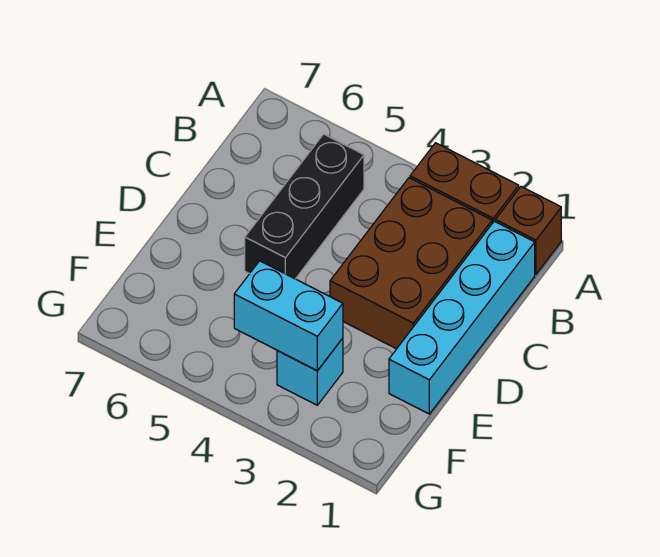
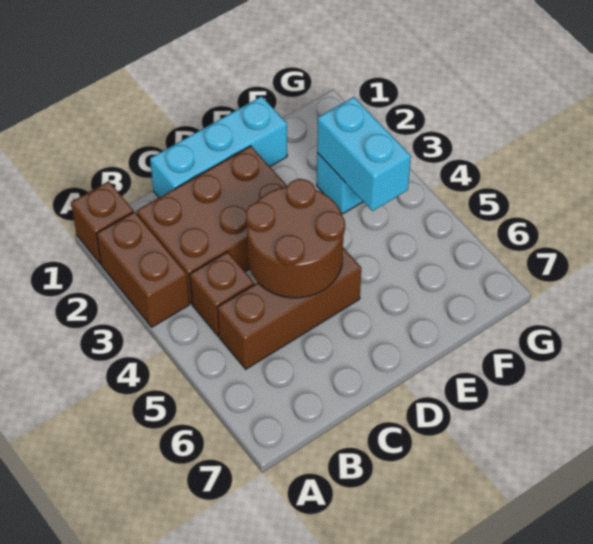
cyan 1x4 brick [389,221,535,414] -> cyan 1x3 brick [150,96,287,197]
none -> brown 1x1 brick [190,252,254,336]
black 1x3 brick [245,134,364,279] -> brown 1x3 brick [217,248,361,369]
none -> brown 2x2 round brick [246,179,345,298]

